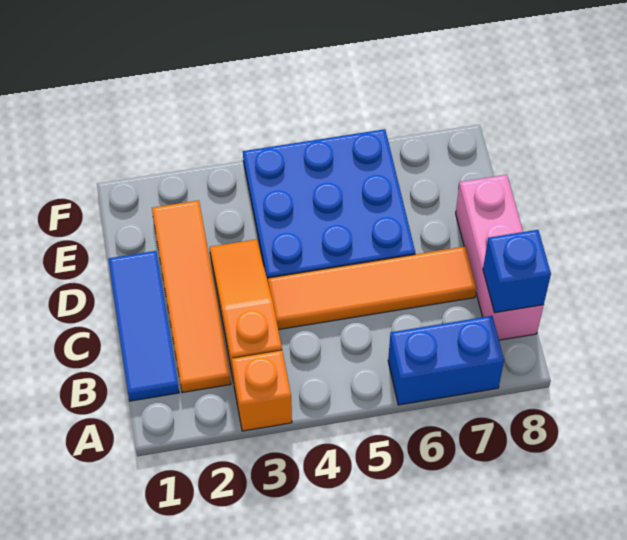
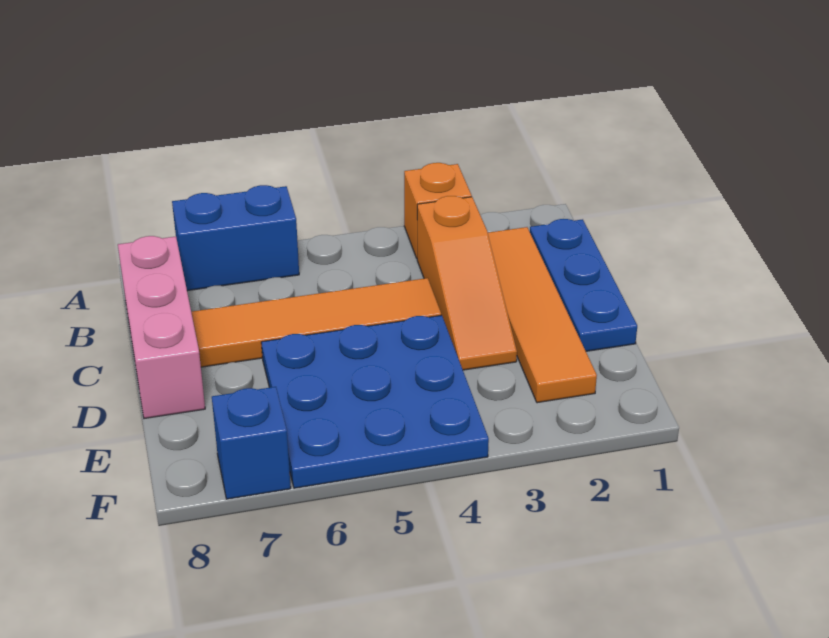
blue 1x3 tile [108,251,179,401] -> blue 1x3 plate [530,219,637,351]
blue 1x1 brick [483,230,551,313] -> blue 1x1 brick moved to [212,387,291,499]

